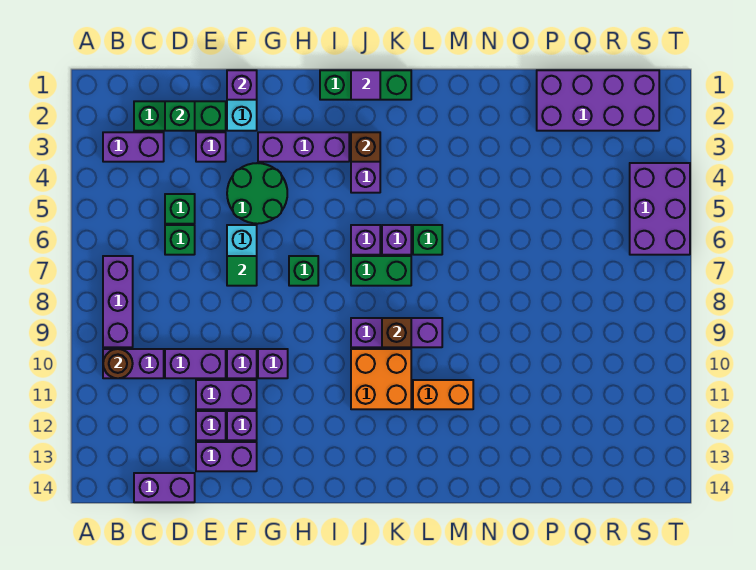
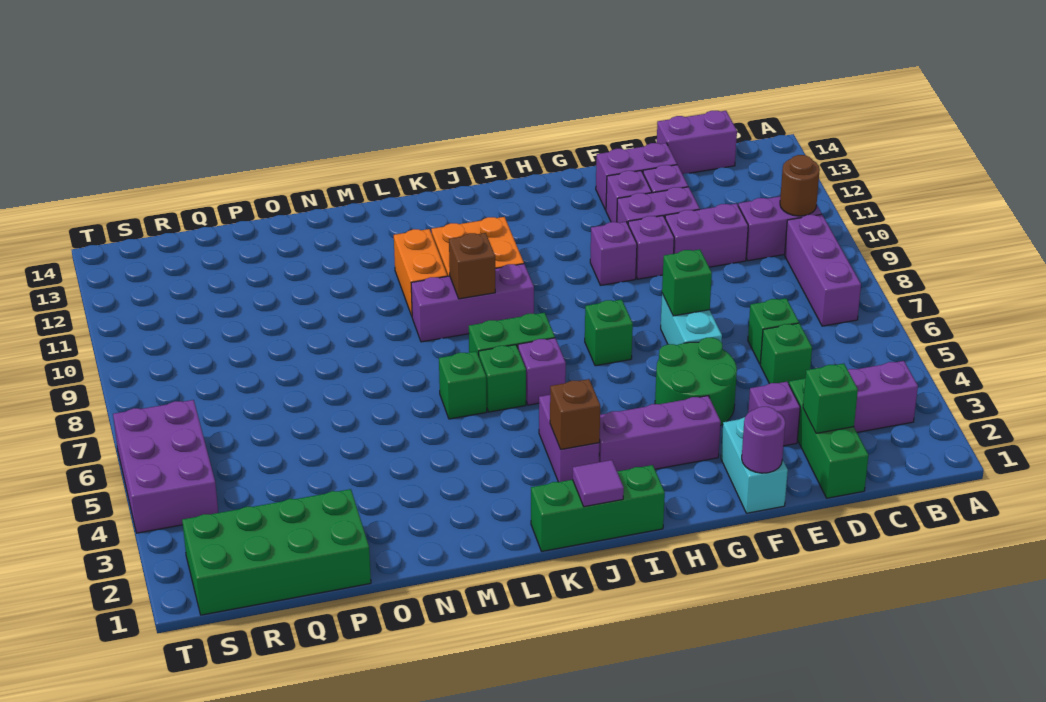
green 1x3 brick [134,101,226,131] -> green 1x3 brick turned to [789,378,868,498]
purple 1x1 brick [227,70,257,100] -> purple 1x1 round brick [742,407,785,473]
green 1x1 tile [227,256,257,286] -> green 1x1 brick [662,249,712,316]
purple 1x1 brick [382,225,411,255] -> green 1x1 brick [479,345,526,412]
orange 1x2 brick [413,380,473,409] -> orange 1x2 brick turned to [394,229,447,316]
purple 2x4 brick [537,70,659,131] -> green 2x4 brick [182,489,371,615]

